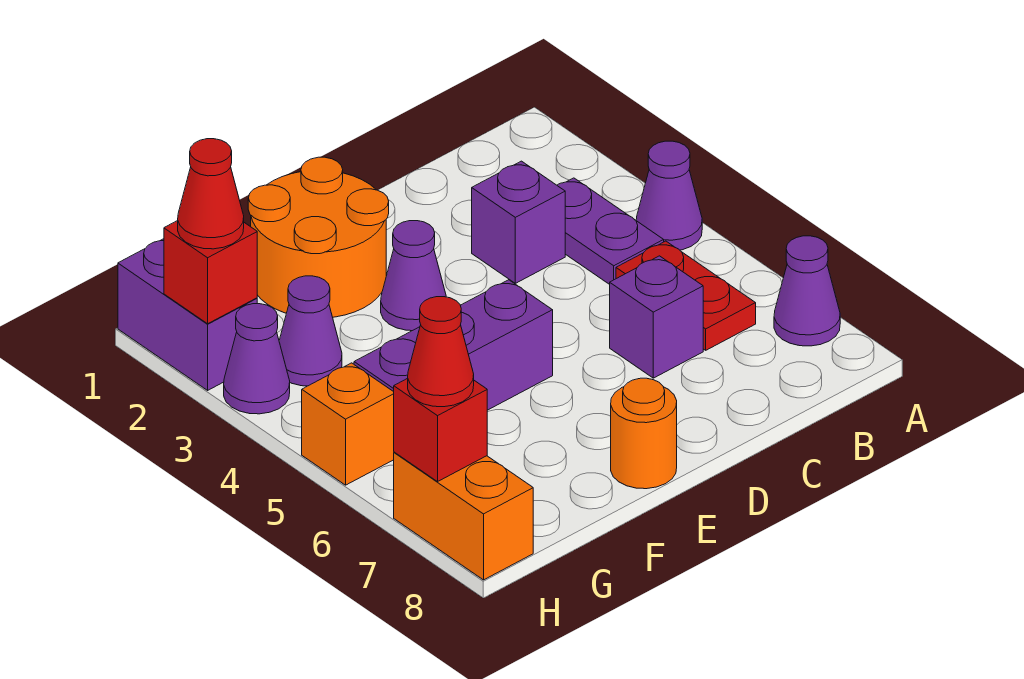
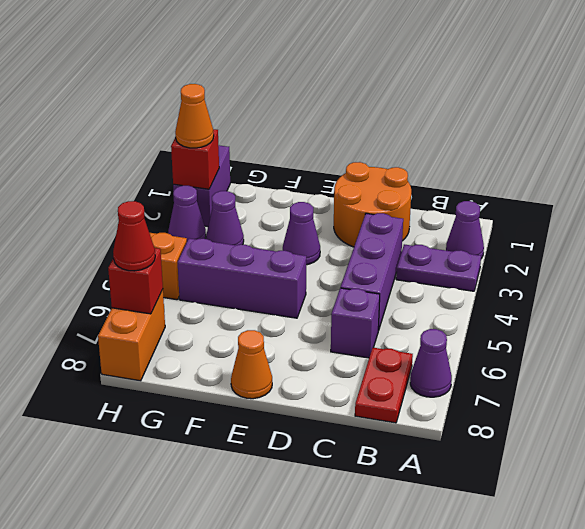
purple 1x1 cone [636,141,702,250] -> purple 1x1 cone moved to [446,201,484,259]
purple 1x2 plate [557,178,664,285] -> purple 1x2 plate turned to [396,244,481,291]
red 1x2 plate [616,241,756,350] -> red 1x2 plate moved to [355,348,413,423]
purple 1x1 brick [472,161,565,283] -> purple 1x3 brick [341,213,403,331]
orange 2x2 round brick [248,157,389,317] -> orange 2x2 round brick moved to [334,162,411,247]
orange 1x1 round brick [611,378,677,489] -> orange 1x1 cone [231,330,272,399]
red 1x1 cone [178,139,244,249] -> orange 1x1 cone [175,84,214,148]

